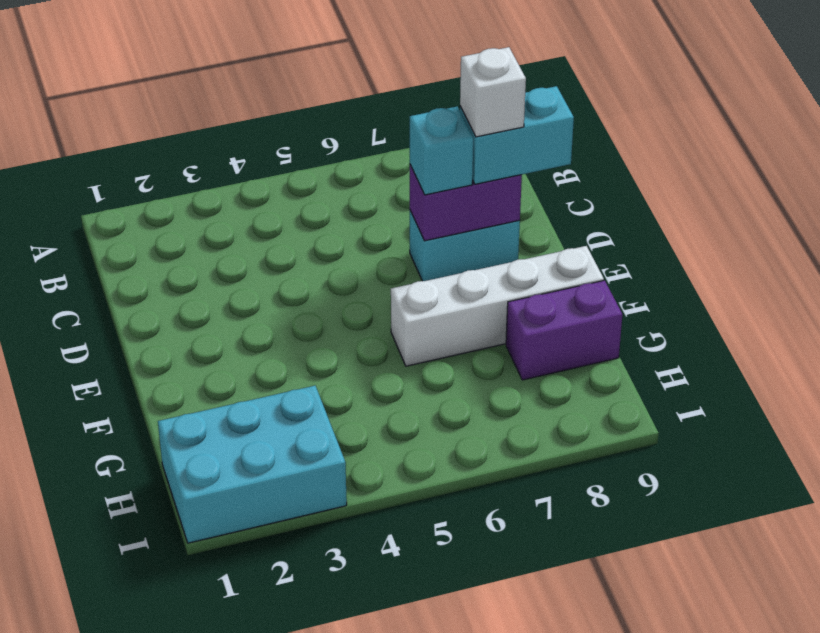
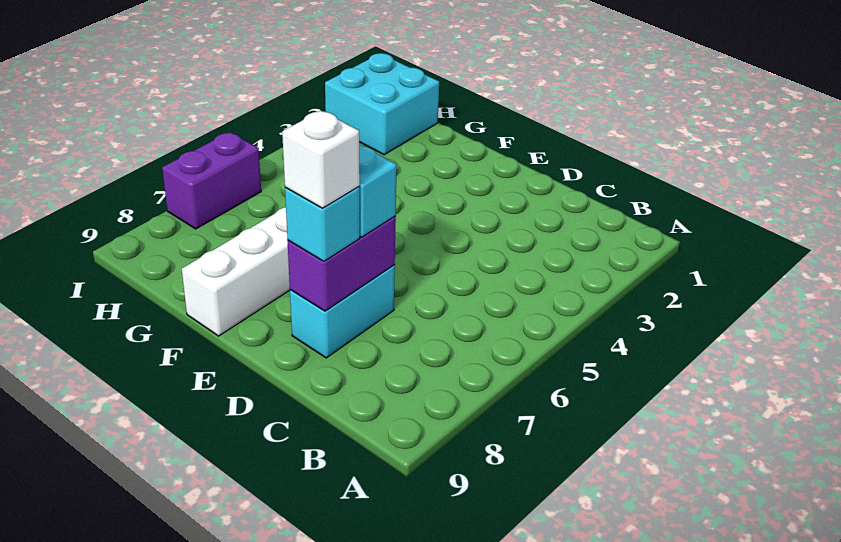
cyan 1x2 brick [460,86,574,184] -> cyan 1x1 brick [285,187,360,261]
purple 1x2 brick [506,280,622,380] -> purple 1x2 brick moved to [162,132,261,229]
cyan 2x3 brick [158,386,347,543] -> cyan 2x2 brick [325,53,439,155]

